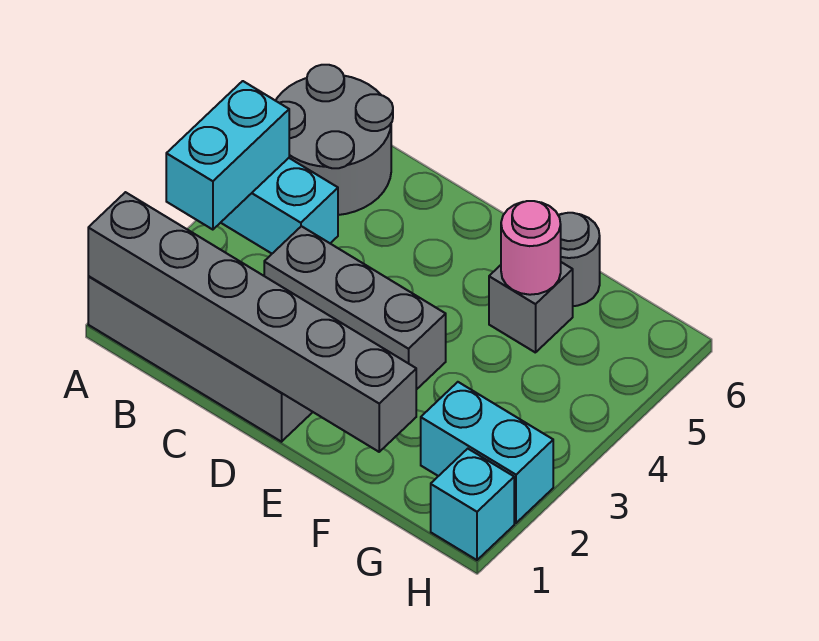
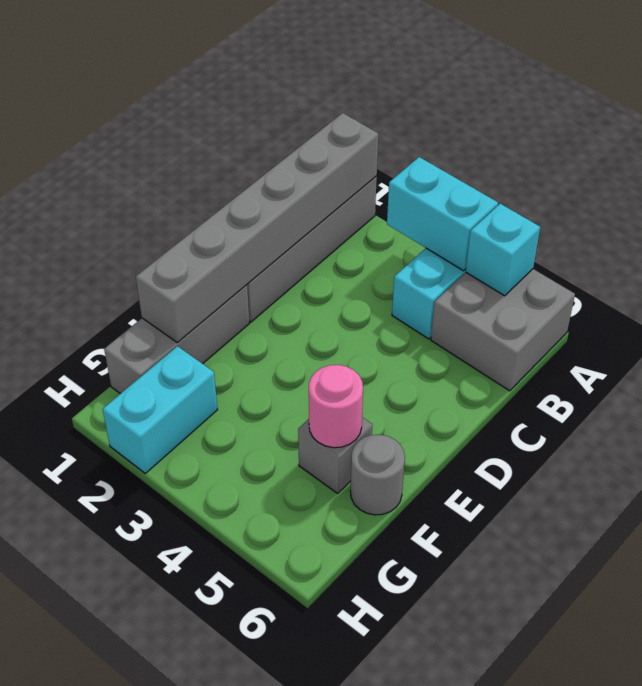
grey 2x2 round brick [276,65,393,215] -> grey 2x2 brick [431,269,575,391]
grey 1x3 brick [264,226,446,390] -> grey 1x3 brick moved to [104,285,250,394]
cyan 1x1 brick [431,449,514,560] -> cyan 1x1 brick moved to [466,204,540,296]

